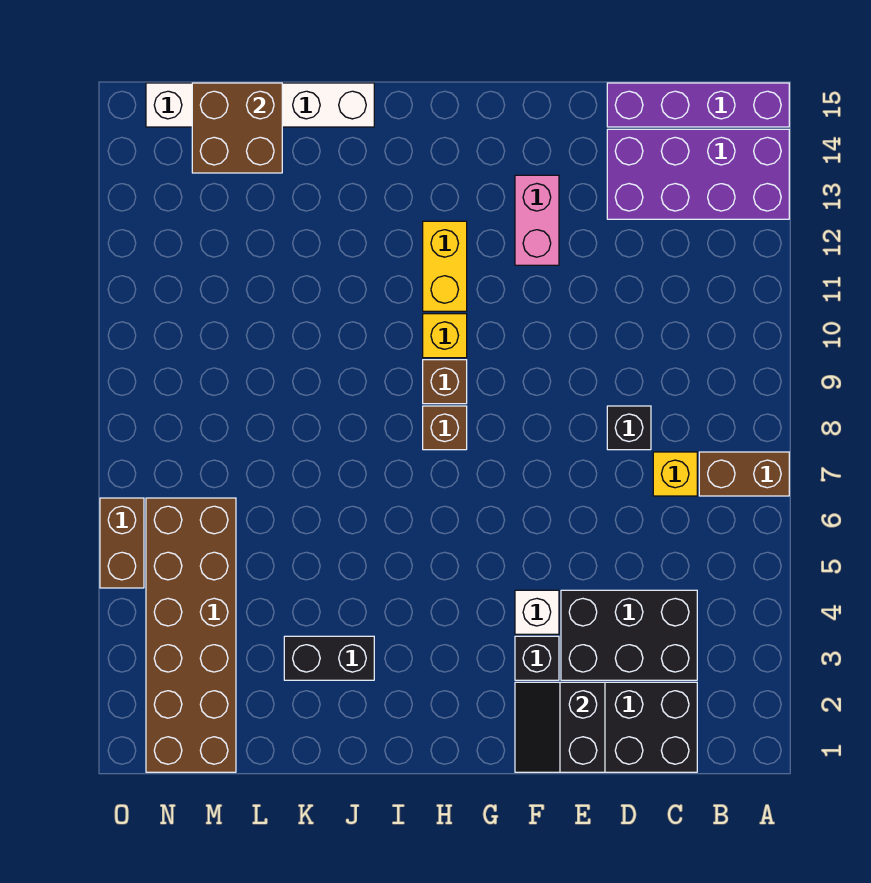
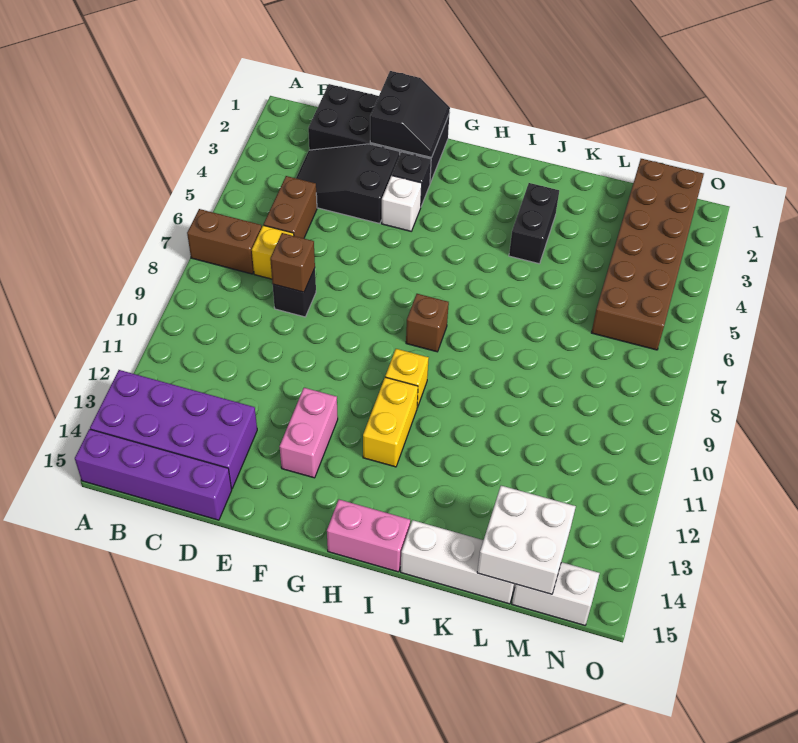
black 2x3 brick [561,590,697,680] -> black 2x3 slope [296,144,400,224]
brown 1x1 brick [423,360,467,404] -> brown 1x1 brick moved to [270,233,315,292]
none -> pink 1x2 brick [327,500,410,572]
black 1x2 brick [284,636,374,680] -> black 1x2 brick turned to [509,183,559,264]
brown 2x2 brick [192,83,282,173] -> white 2x2 brick [477,486,576,594]
brown 1x2 brick [100,498,144,588] -> brown 1x2 brick moved to [264,176,317,238]

